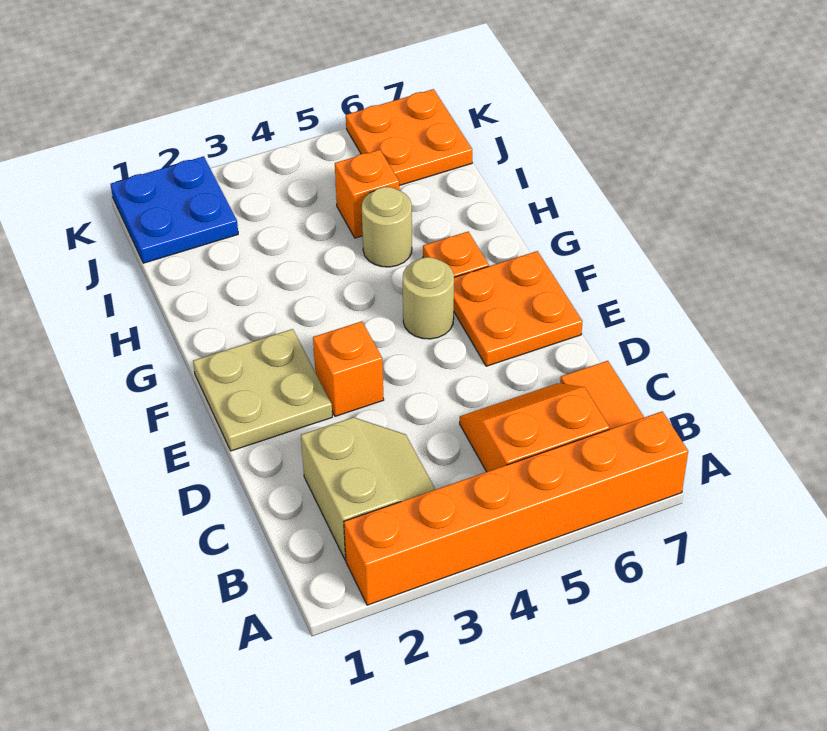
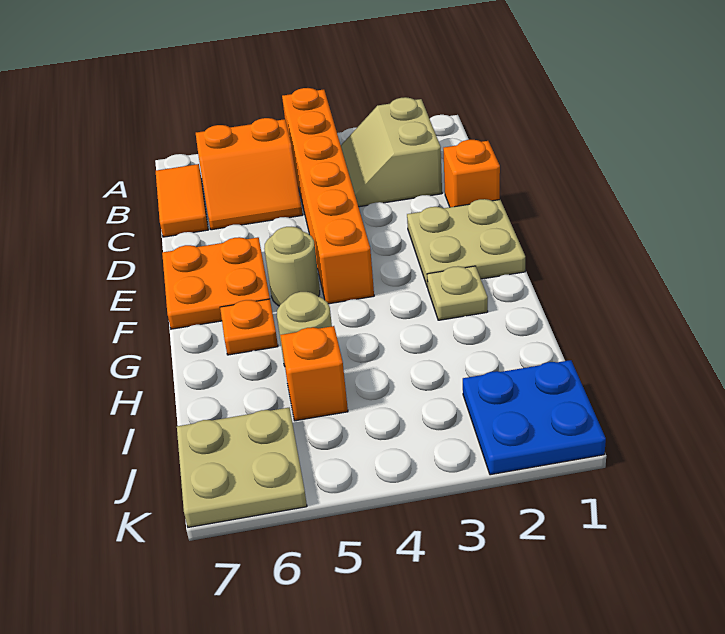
orange 1x6 brick [344,411,688,605] -> orange 1x6 brick turned to [282,88,374,304]
orange 1x1 brick [313,321,384,416] -> orange 1x1 brick moved to [443,140,500,207]
none -> tan 1x1 plate [427,266,488,320]
orange 2x2 plate [346,89,472,186] -> tan 2x2 plate [177,408,307,527]

